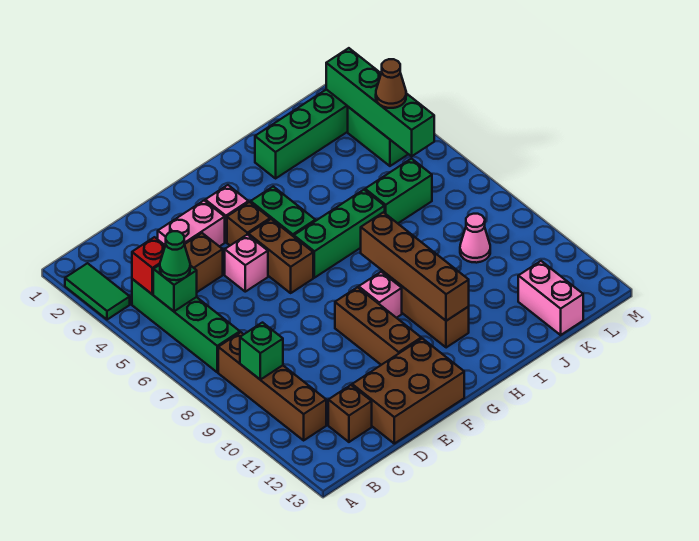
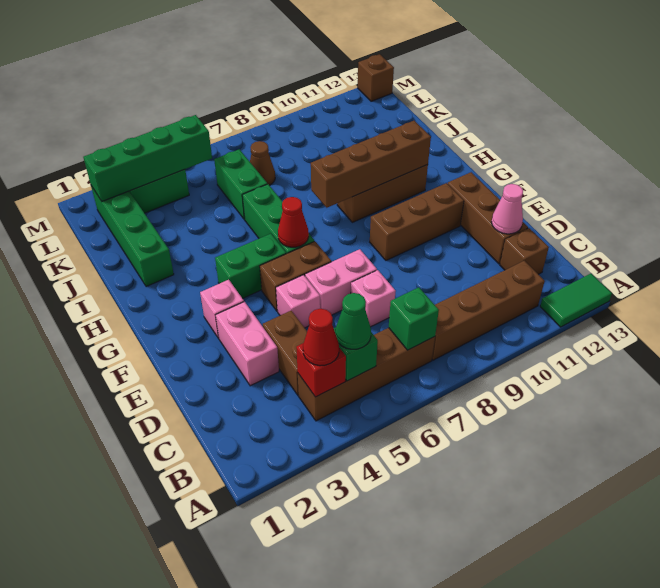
green 1x2 tile [65,263,130,320] -> green 1x2 tile moved to [540,274,612,327]
green 1x4 brick [132,279,240,372] -> brown 1x4 brick [298,328,435,421]
none -> red 1x1 cone [303,309,339,366]
green 1x1 brick [240,323,283,380] -> green 1x1 brick moved to [389,287,439,350]
brown 2x3 brick [352,338,464,444] -> brown 1x3 brick [448,172,528,264]
brown 1x1 brick [227,202,270,245] -> brown 1x1 brick moved to [358,54,394,101]
none -> red 1x1 cone [278,197,309,247]
pink 1x1 brick [359,272,402,318] -> pink 1x1 brick moved to [351,270,396,327]
pink 1x1 cone [460,214,490,263] -> pink 1x1 cone moved to [492,184,523,234]
pink 1x2 brick [518,261,583,335] -> pink 1x2 brick moved to [305,249,377,315]
brown 1x1 cone [376,59,406,108] -> brown 1x1 cone moved to [250,141,275,185]

